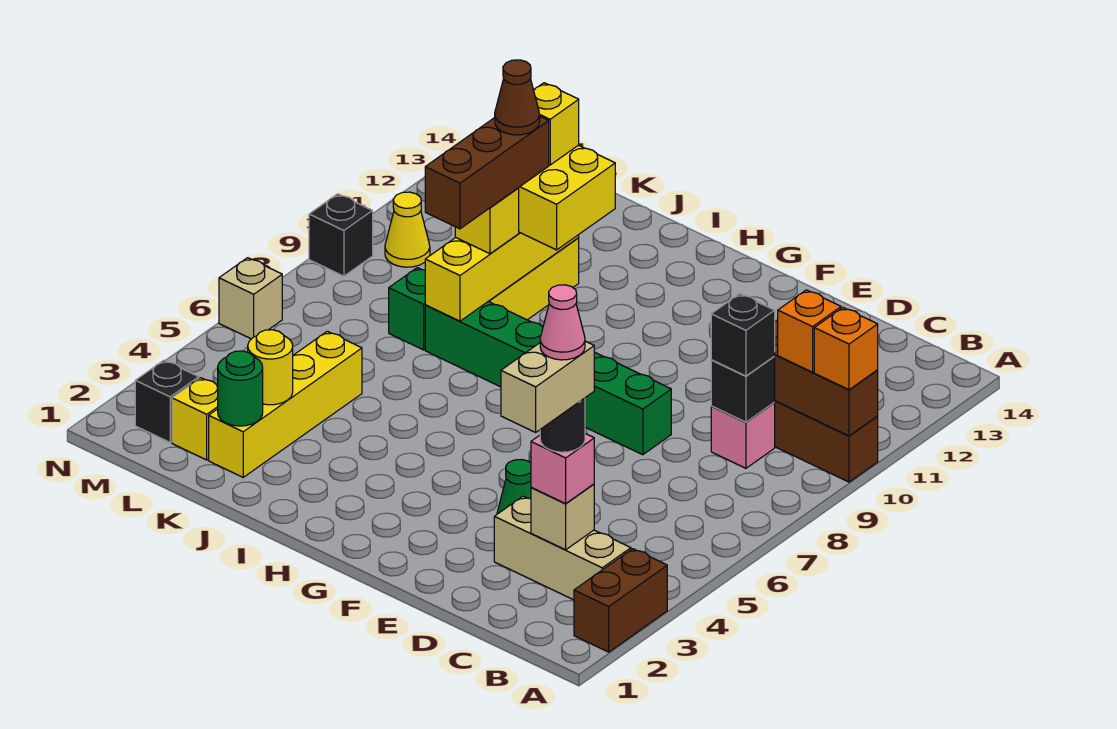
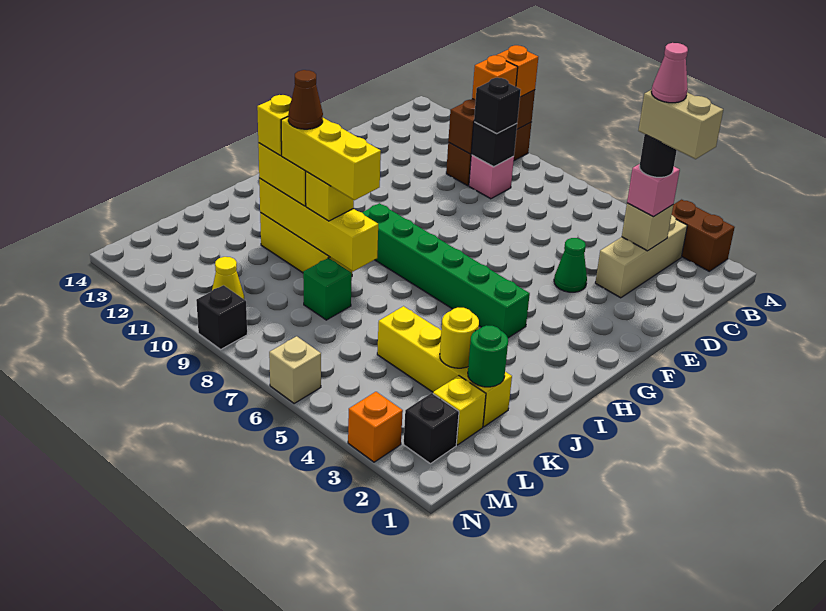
green 1x6 brick [425,301,671,455] -> green 1x6 brick turned to [362,203,530,338]
brown 1x3 brick [425,117,549,229] -> yellow 1x3 brick [281,117,381,200]
none -> orange 1x1 brick [348,392,403,462]

